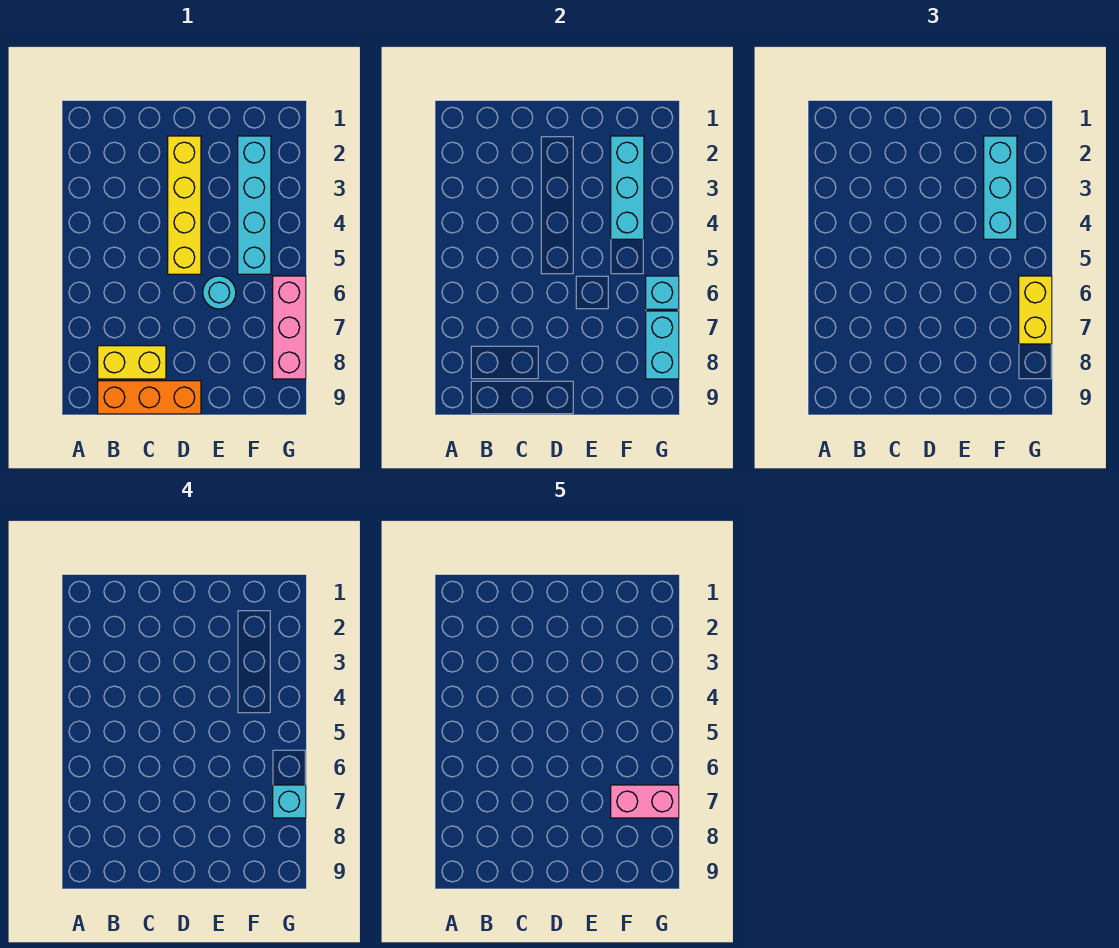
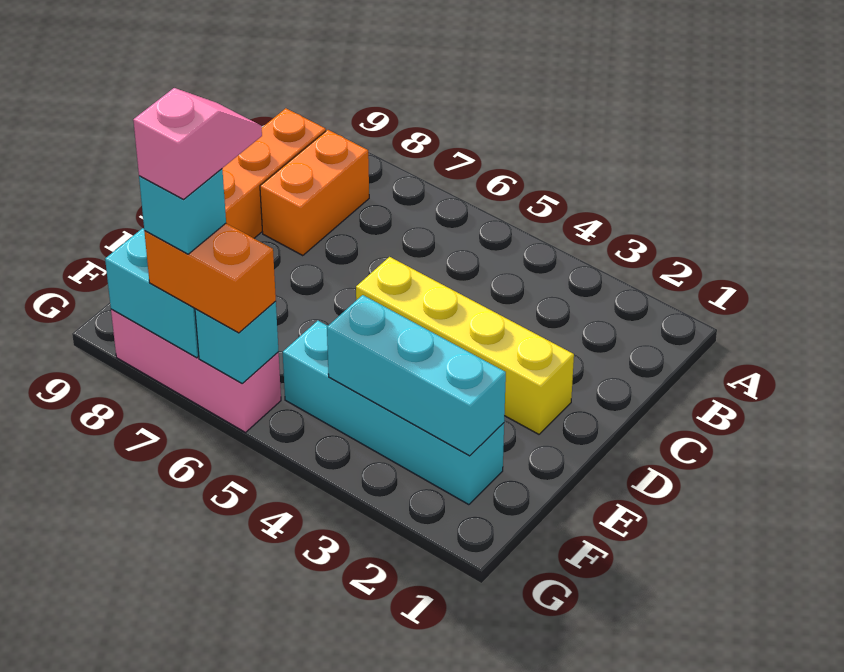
yellow 1x2 brick [98,346,166,379] -> orange 1x2 brick [260,130,369,256]
cyan 1x1 round brick [203,276,236,309] -> none
cyan 1x3 brick [984,136,1017,239] -> none
pink 1x2 brick [611,785,679,818] -> pink 1x2 slope [133,88,262,199]
yellow 1x2 brick [1019,276,1052,344] -> orange 1x2 brick [144,224,276,333]

